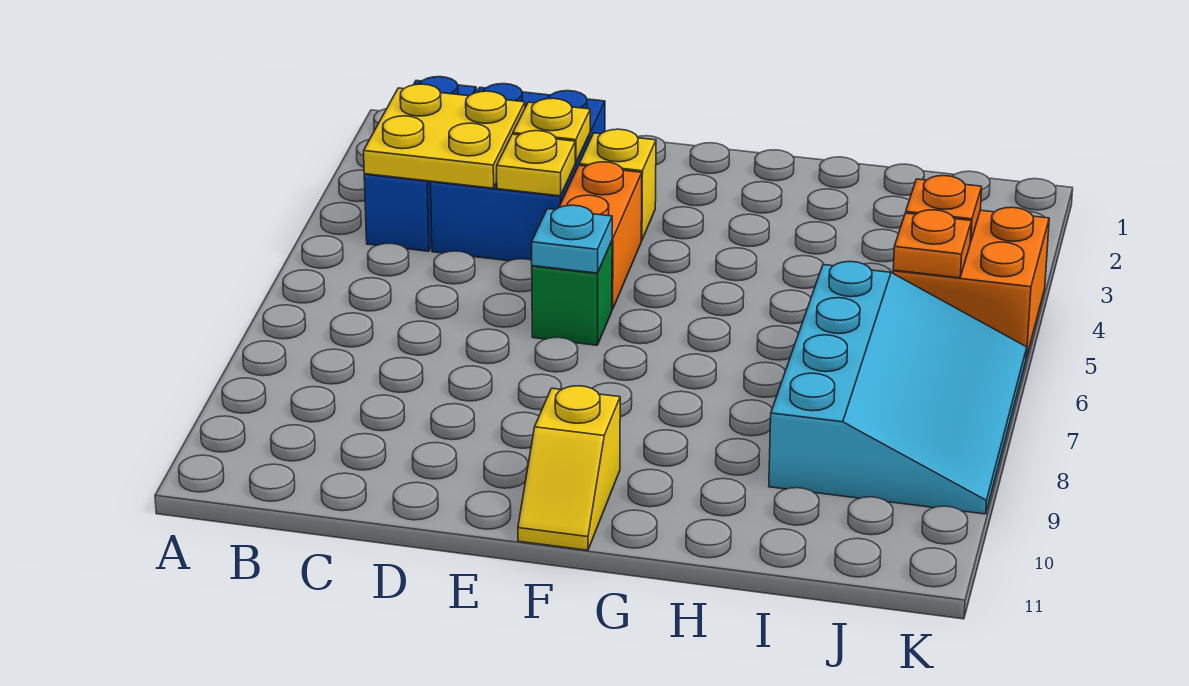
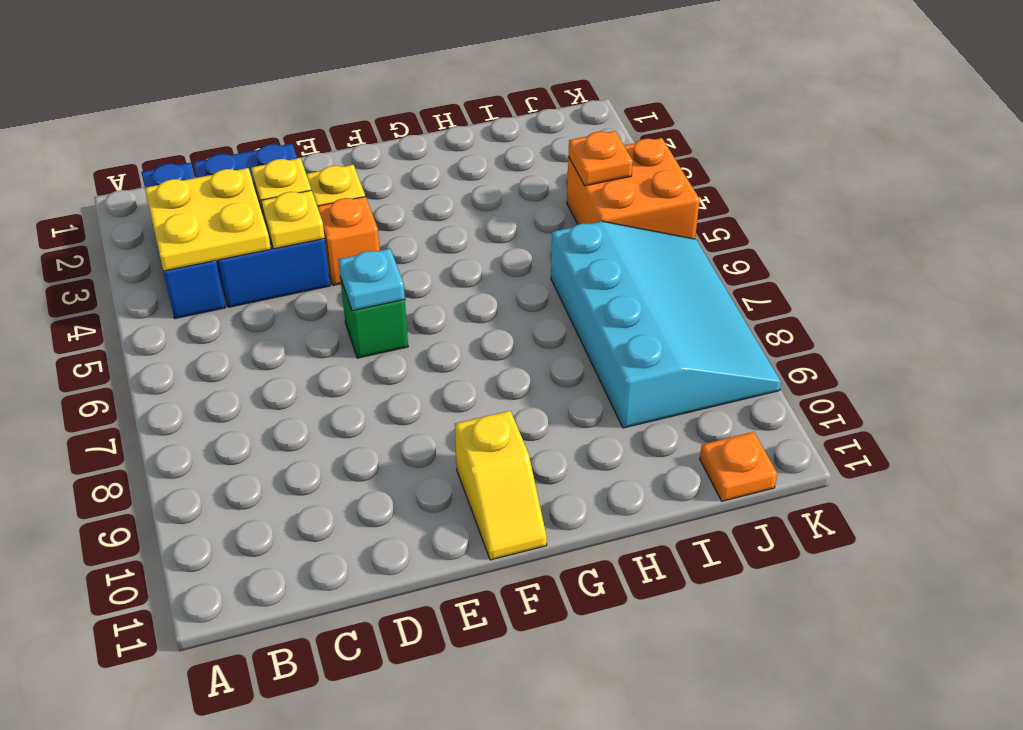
orange 1x2 brick [559,162,642,309] -> orange 1x1 brick [317,197,380,285]
orange 1x1 plate [893,210,971,278] -> orange 1x1 plate moved to [700,432,777,501]

